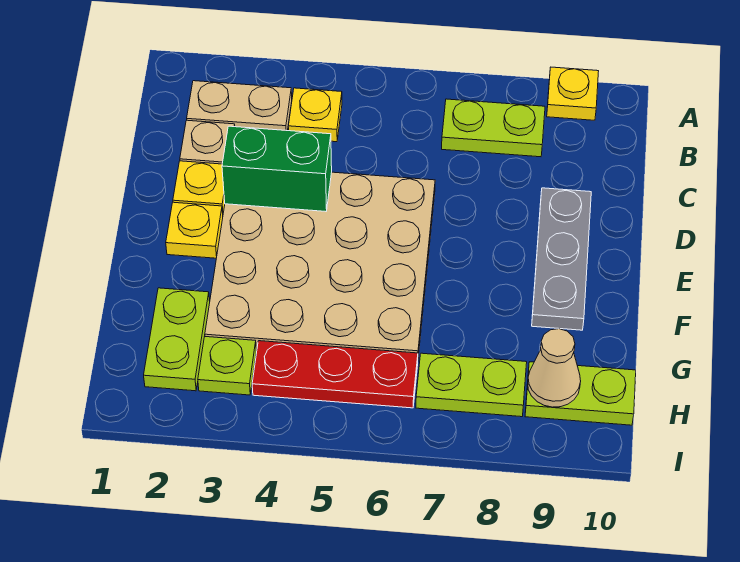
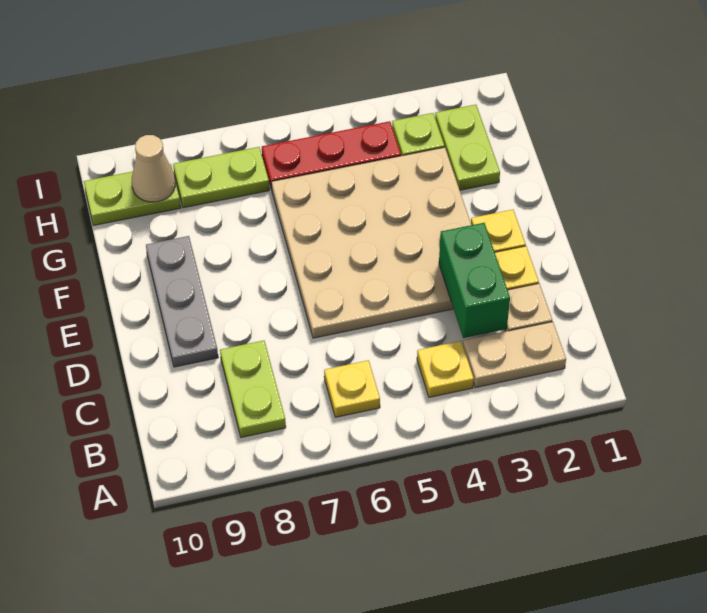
yellow 1x1 plate [547,67,599,120] -> yellow 1x1 plate moved to [324,360,380,417]
lime 1x2 plate [442,99,545,157] -> lime 1x2 plate turned to [220,341,286,437]
green 1x2 brick [222,126,332,211] -> green 1x2 brick turned to [439,223,510,338]

